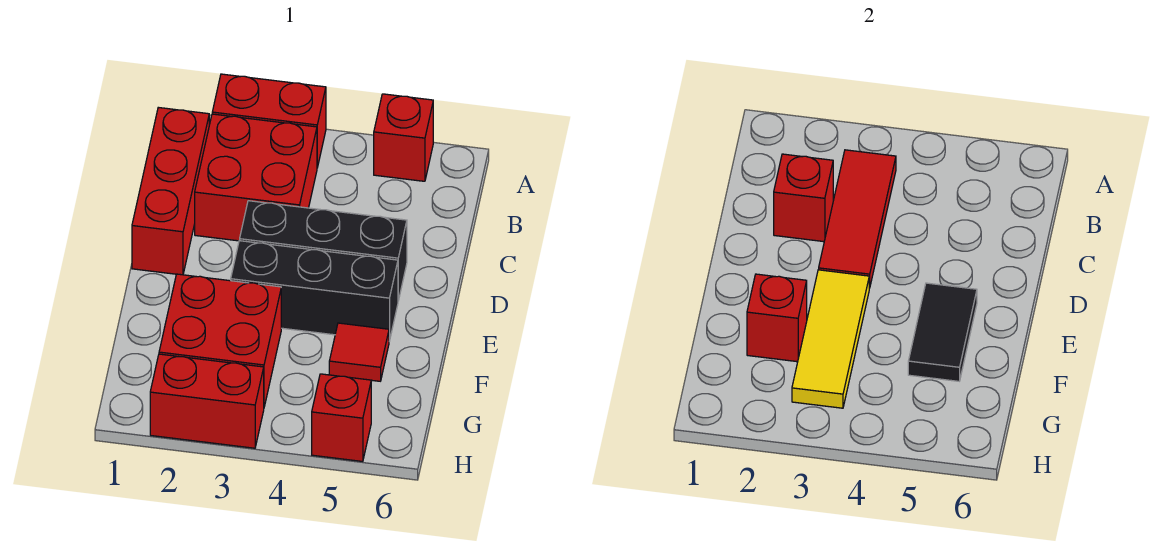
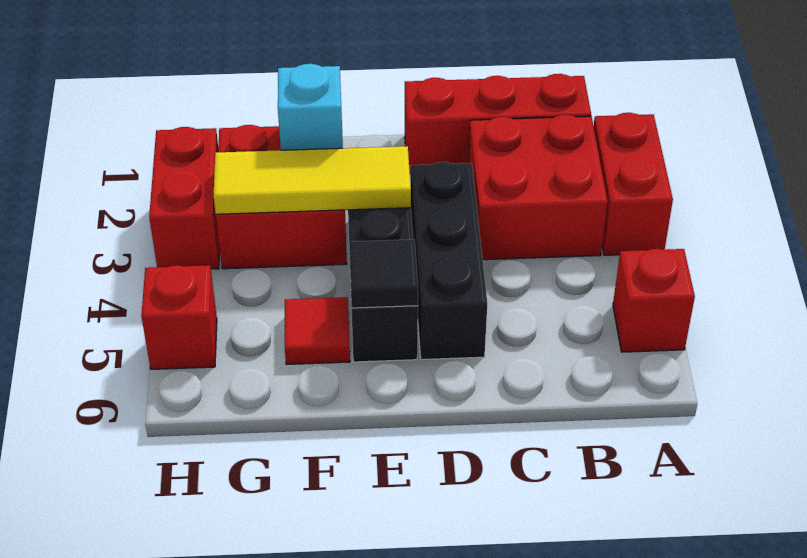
red 1x3 tile [819,150,896,288] -> none
red 1x1 brick [774,154,833,242] -> none
black 1x2 tile [908,283,977,381] -> black 1x1 tile [349,239,418,308]
red 1x1 brick [747,274,807,362] -> cyan 1x1 brick [278,64,343,150]

